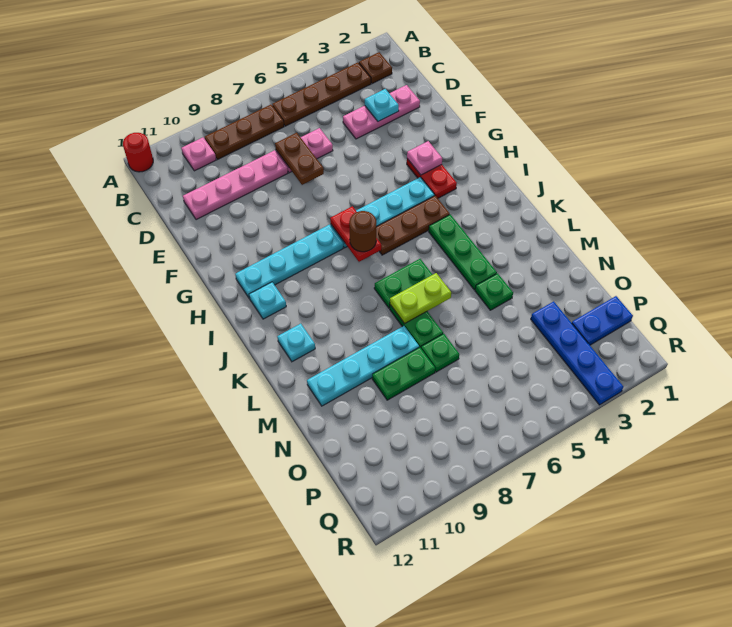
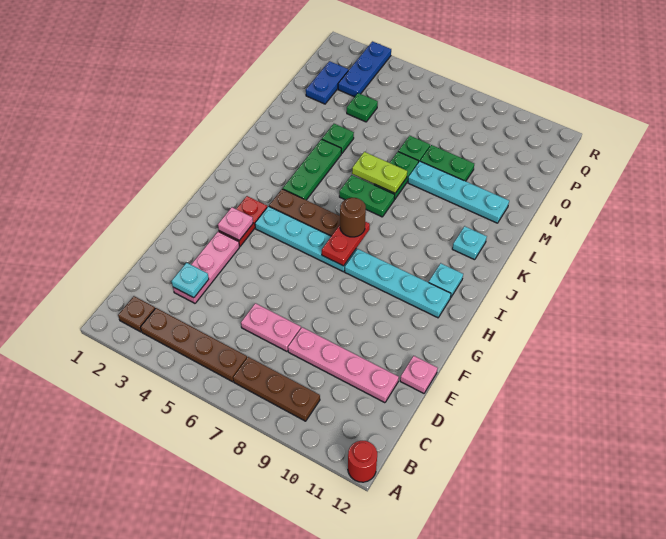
pink 1x1 plate [181,138,216,171] -> pink 1x1 plate moved to [400,356,438,393]
pink 1x3 plate [343,85,420,139] -> pink 1x3 plate turned to [173,232,240,303]
brown 1x2 plate [275,133,324,185] -> none
blue 1x4 plate [531,301,623,405] -> blue 1x3 plate [338,41,391,97]
none -> green 1x1 plate [347,93,378,122]
blue 1x2 plate [572,296,633,345] -> blue 1x2 plate turned to [306,61,348,104]

